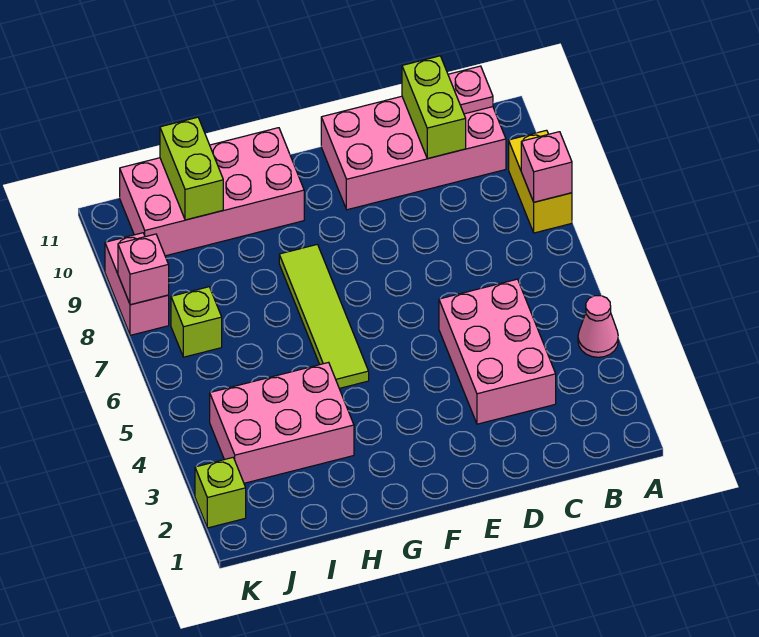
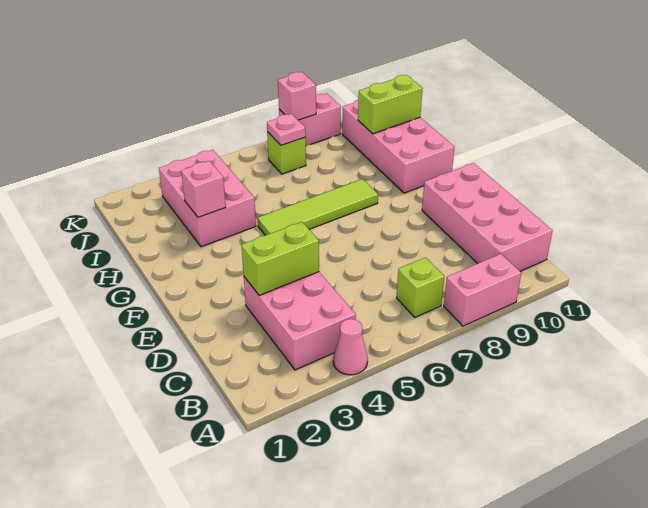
yellow 1x2 brick [509,130,572,233] -> pink 1x2 brick [444,254,521,326]
pink 1x1 brick [521,132,572,202] -> pink 1x1 brick moved to [181,161,226,217]
pink 1x1 plate [448,66,493,114] -> pink 1x1 plate moved to [267,114,306,145]
pink 2x3 brick [439,279,556,424] -> pink 2x3 brick turned to [244,272,356,370]
lime 1x2 brick [402,56,466,159] -> lime 1x2 brick moved to [241,222,319,295]
lime 1x1 brick [195,458,246,528] -> lime 1x1 brick moved to [397,257,444,317]

